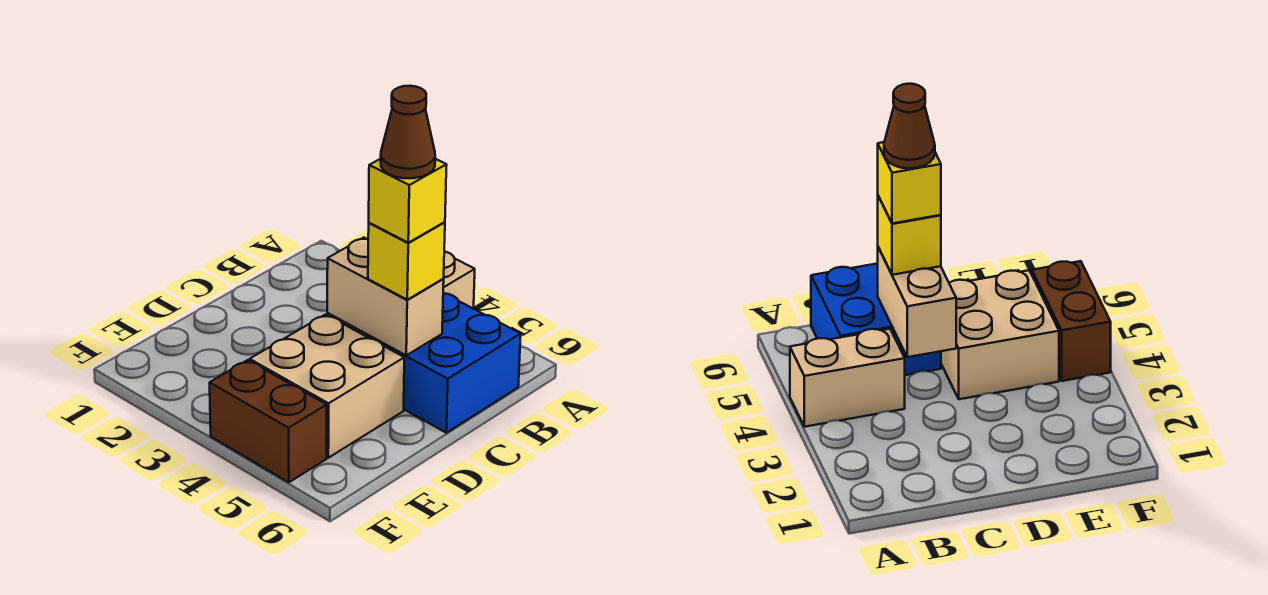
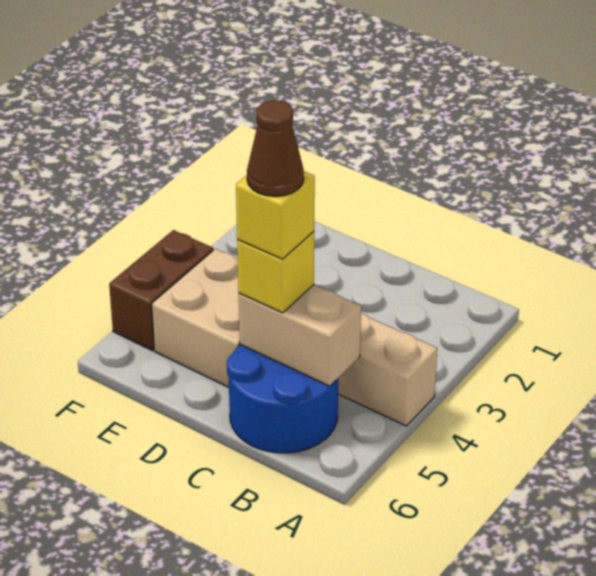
blue 2x2 brick [367,293,521,433] -> blue 2x2 round brick [227,345,338,453]
tan 1x2 brick [327,238,444,355] -> tan 1x2 brick turned to [239,285,361,386]

